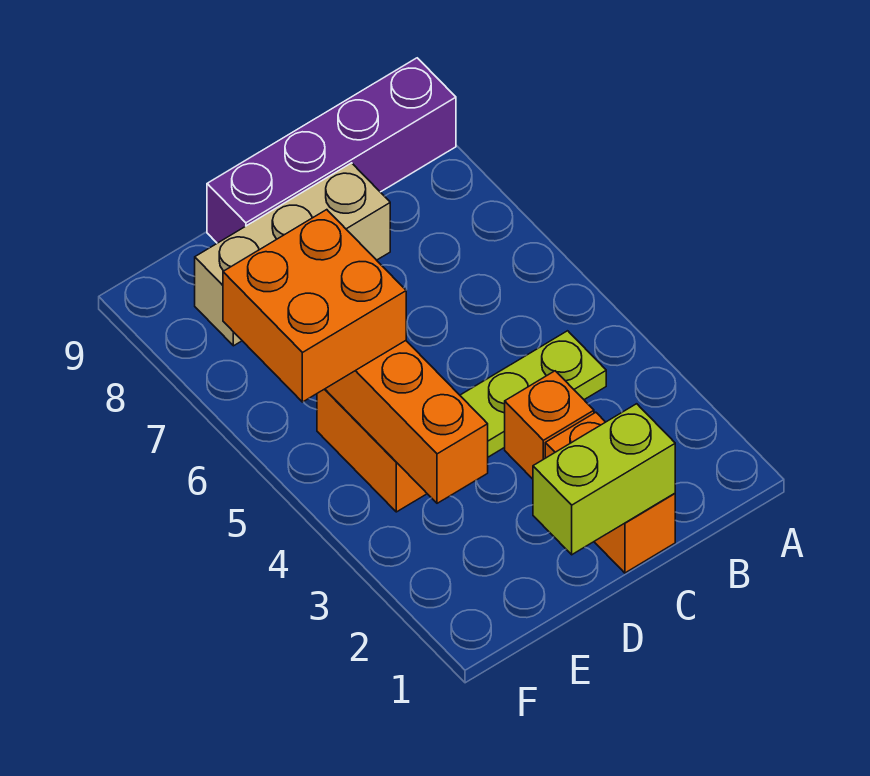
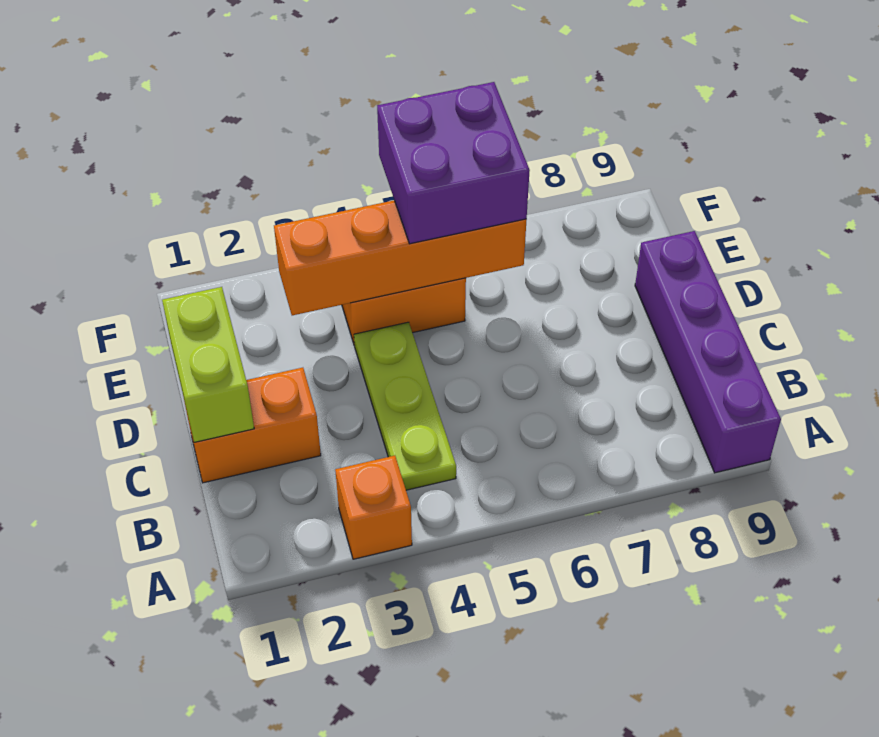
orange 1x1 brick [505,371,594,479] -> orange 1x1 brick moved to [335,456,412,559]
tan 1x3 brick [195,163,390,346] -> none
orange 2x2 brick [223,210,406,402] -> purple 2x2 brick [377,82,530,244]

